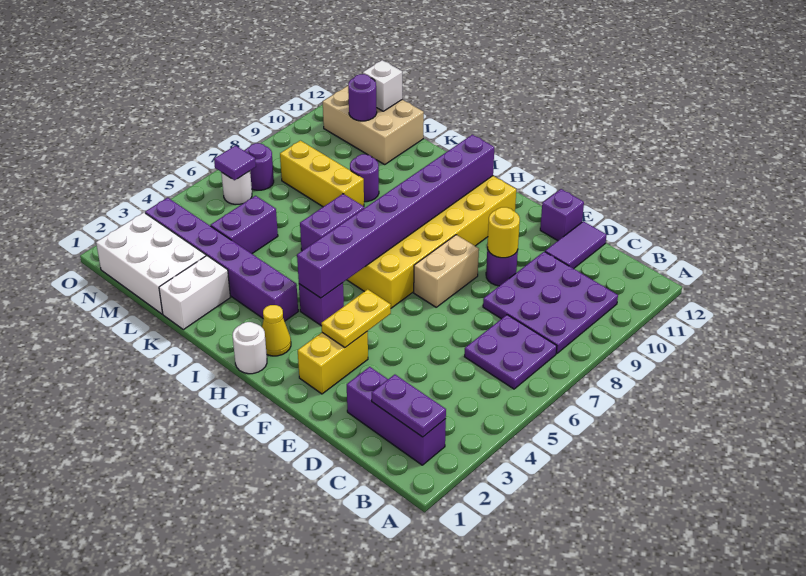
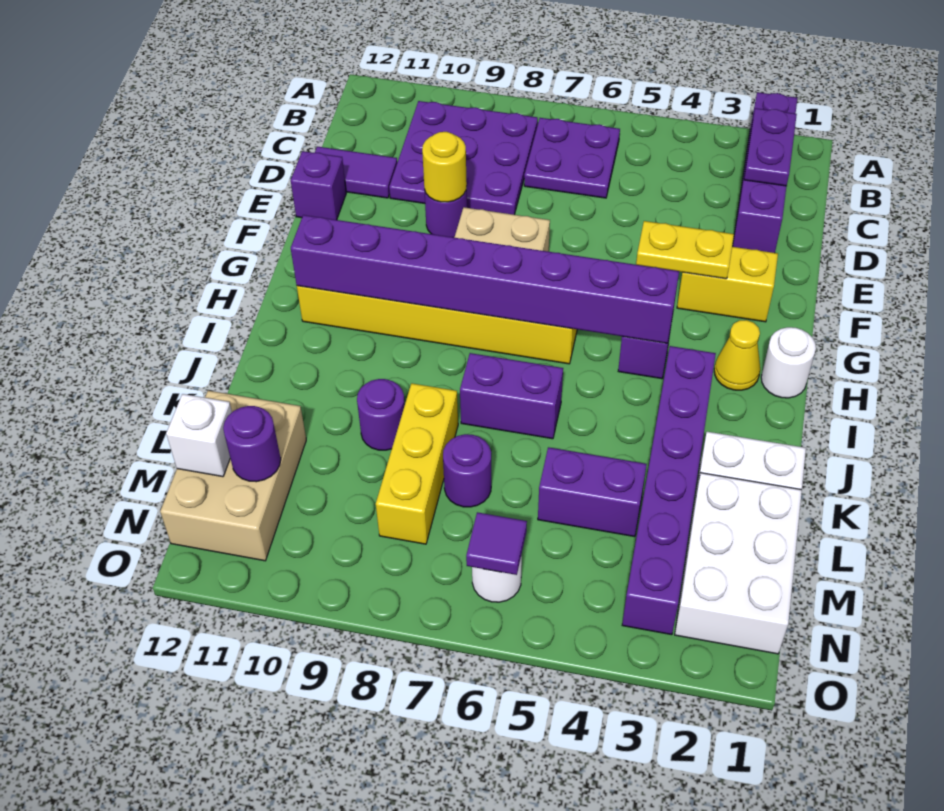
purple 1x3 brick [347,367,446,465] -> purple 1x4 brick [733,92,797,253]
purple 1x1 round brick [245,143,274,190] -> purple 1x1 round brick moved to [443,434,491,507]

